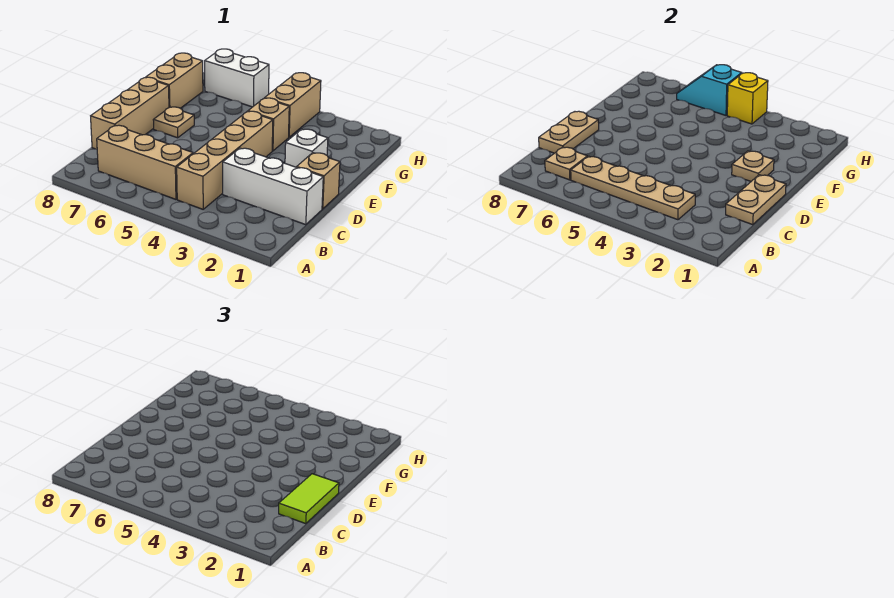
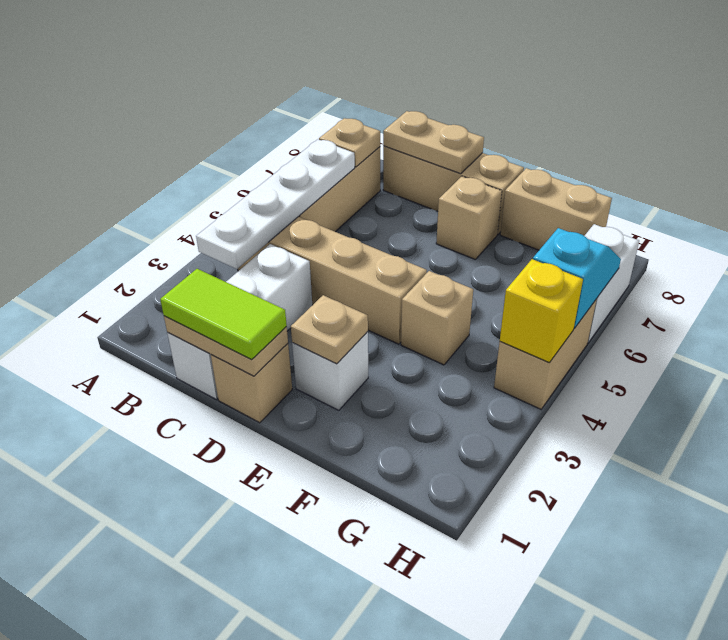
tan 1x4 plate [571,156,695,220] -> white 1x4 plate [196,139,355,269]
tan 1x1 plate [153,107,194,138] -> tan 1x1 brick [436,176,502,260]
tan 1x2 brick [265,73,321,137] -> tan 1x2 brick turned to [494,299,597,409]

